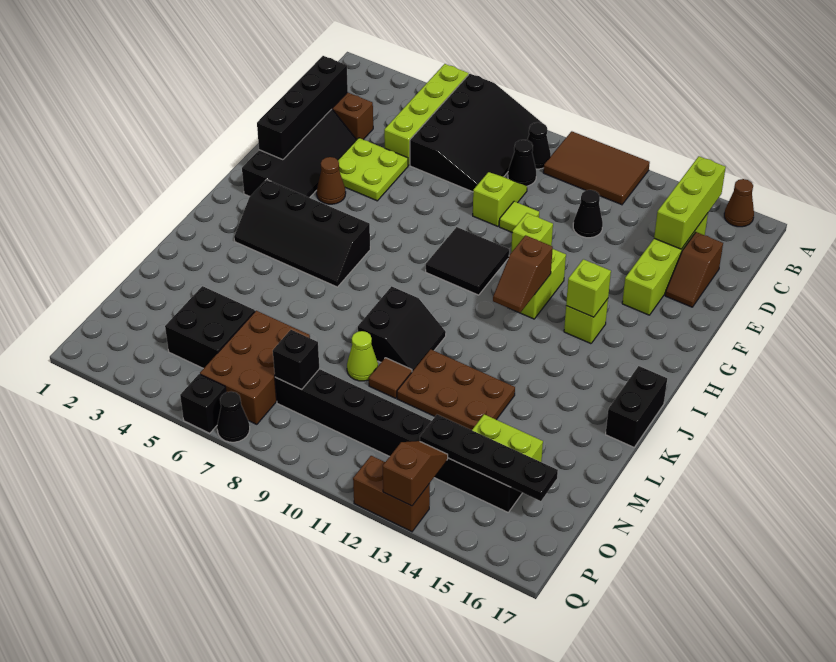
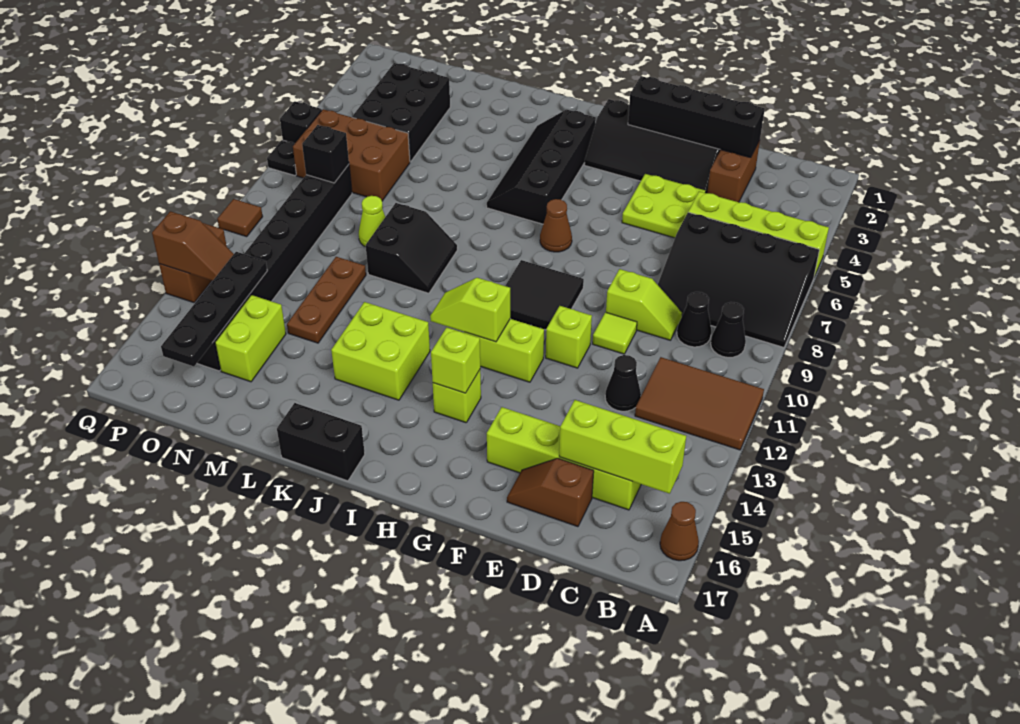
brown 2x3 tile [543,131,650,205] -> brown 2x3 tile turned to [635,357,764,450]
brown 1x1 cone [317,157,346,204] -> brown 1x1 cone moved to [540,199,572,252]
brown 1x2 slope [493,235,553,313] -> lime 1x2 slope [430,278,510,342]
none -> lime 2x2 brick [331,302,430,400]
black 2x2 slope [358,286,446,371] -> black 2x2 slope turned to [366,203,457,293]
brown 2x3 plate [397,349,515,430] -> brown 1x3 plate [287,257,366,343]
brown 1x1 tile [369,358,412,398] -> brown 1x1 tile moved to [217,199,263,237]
black 2x2 brick [165,286,255,369] -> black 2x3 brick [352,63,450,162]
black 1x1 cone [217,391,250,442] -> black 1x1 plate [267,140,296,175]

